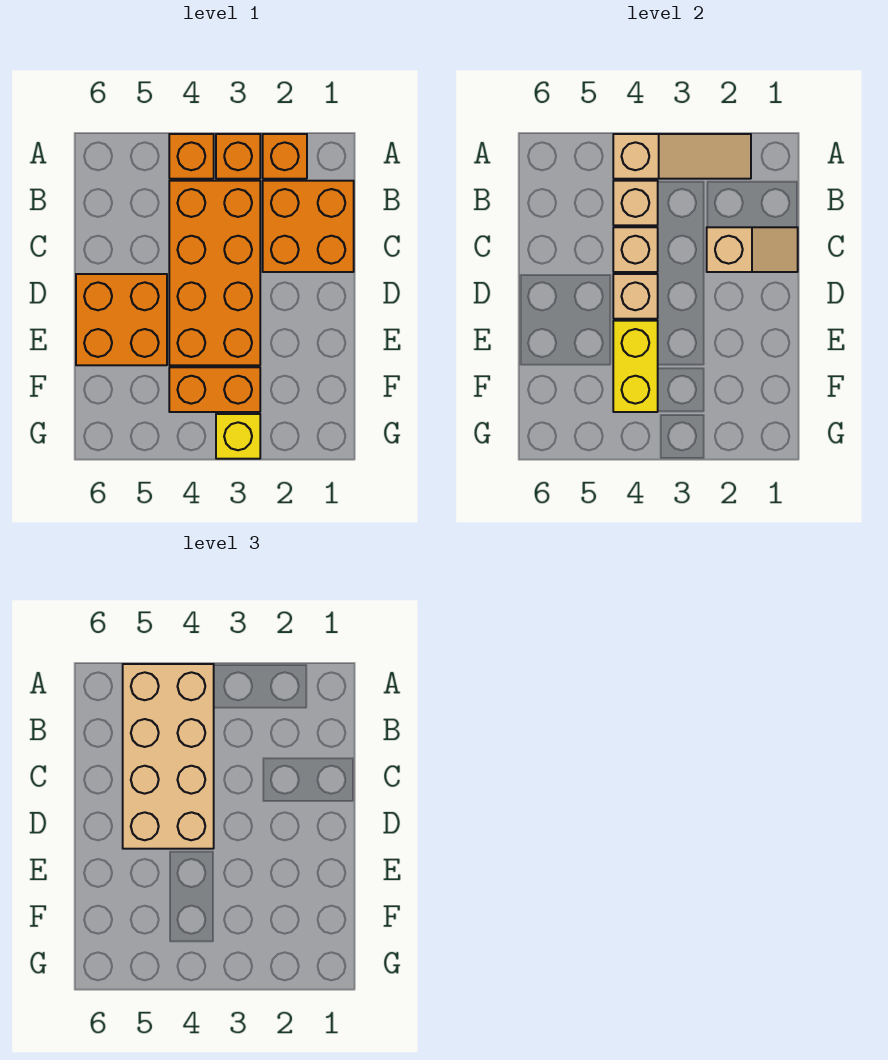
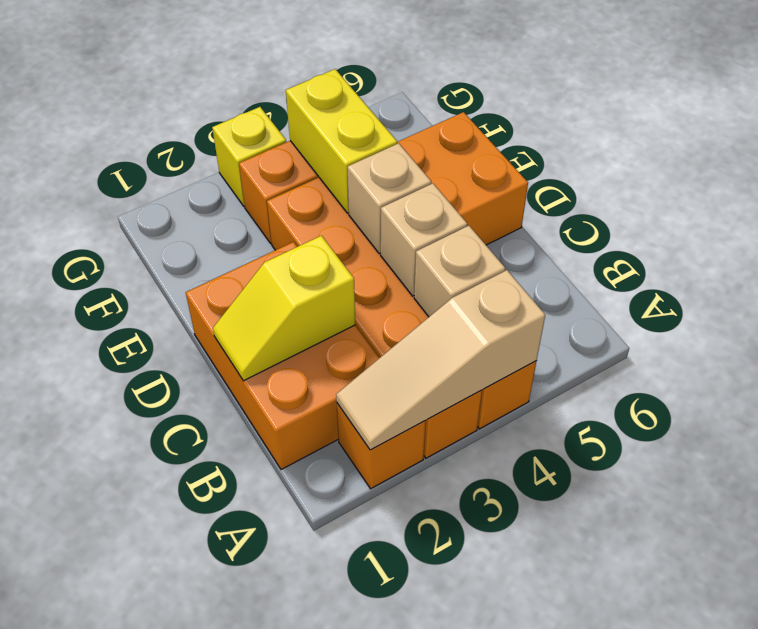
tan 2x4 brick [123,664,214,849] -> none
orange 2x2 brick [263,181,354,272] -> orange 2x3 brick [186,242,379,470]
tan 1x2 slope [707,227,798,272] -> yellow 1x2 slope [213,236,355,381]

